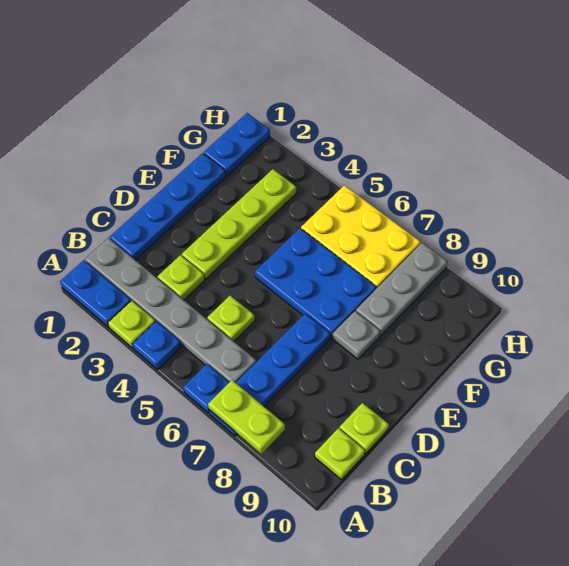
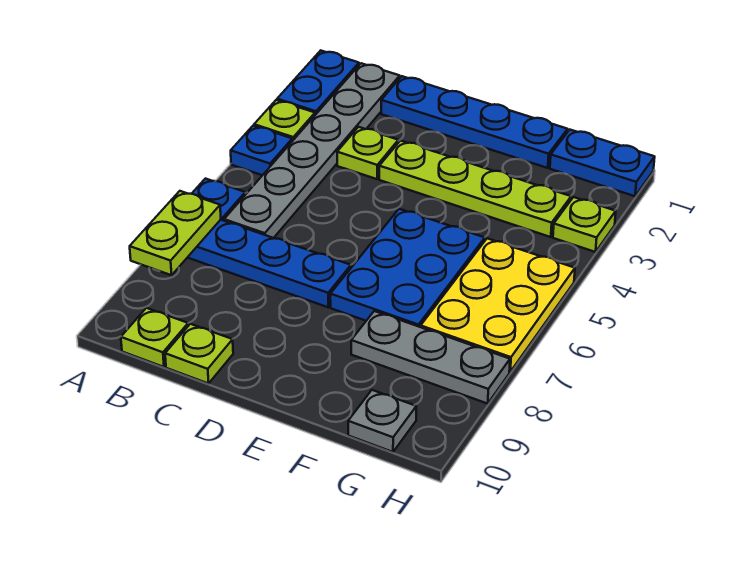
lime 1x1 plate [207,296,255,341] -> lime 1x1 plate moved to [553,197,616,252]
grey 1x1 plate [333,311,380,359] -> grey 1x1 plate moved to [348,390,416,452]

